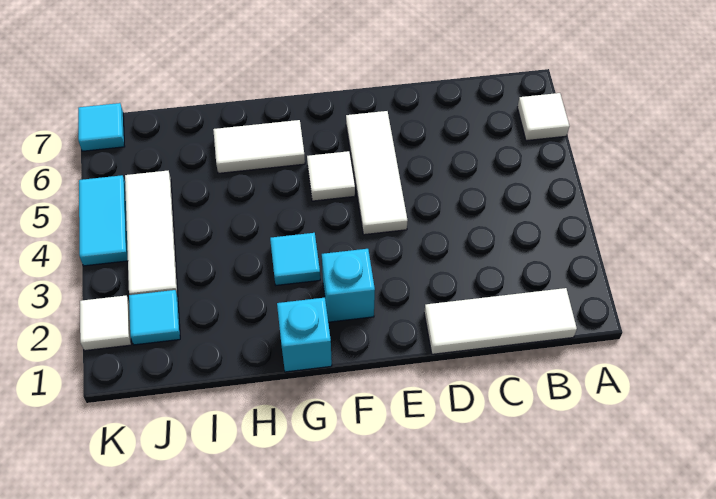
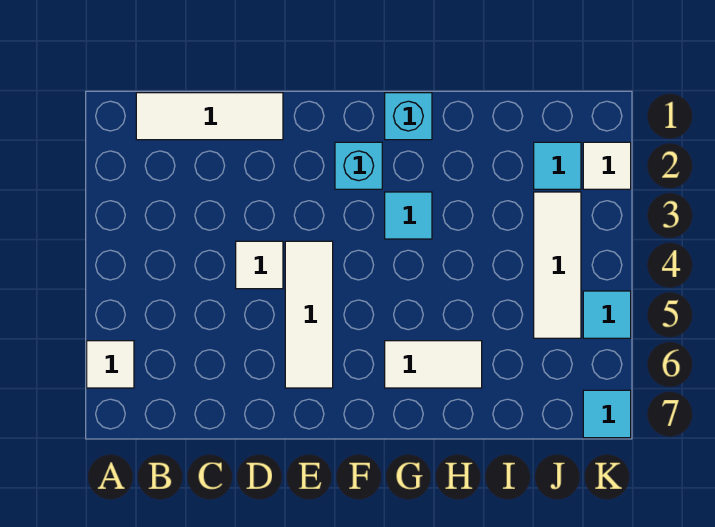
white 1x1 tile [307,151,355,201] -> white 1x1 tile moved to [236,241,283,289]
cyan 1x2 tile [79,175,128,266] -> cyan 1x1 tile [583,291,631,338]

